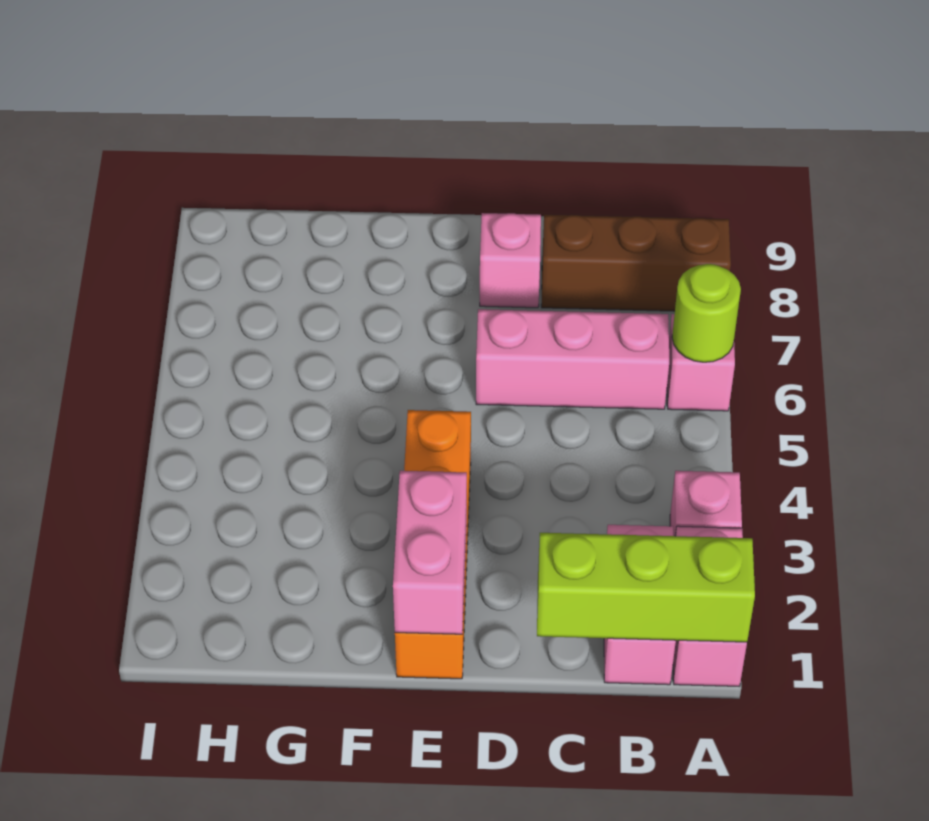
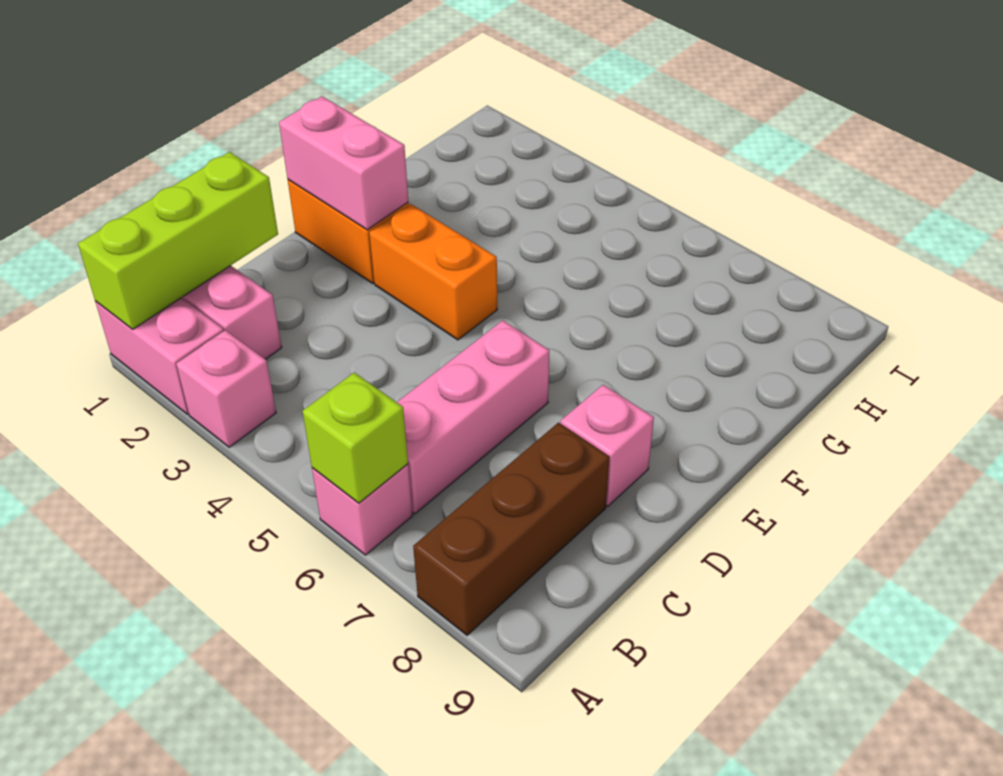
lime 1x1 round brick [672,264,741,362] -> lime 1x1 brick [303,372,408,503]

